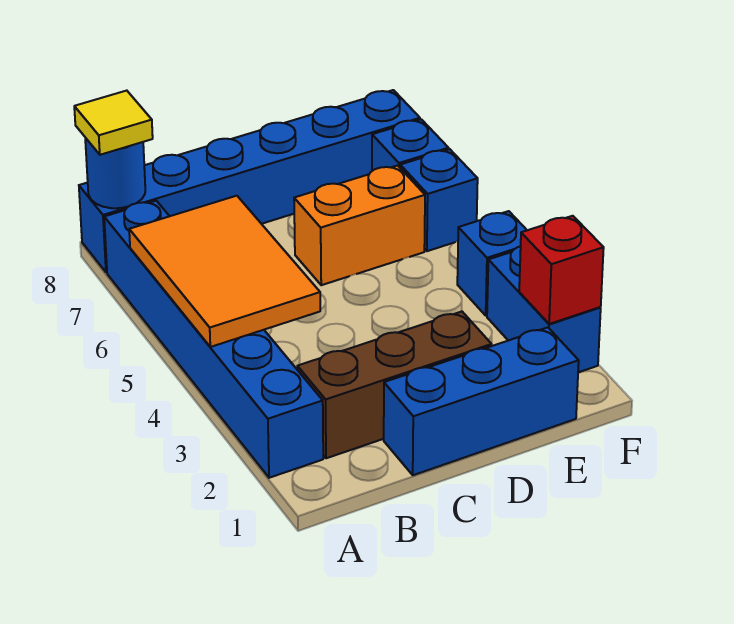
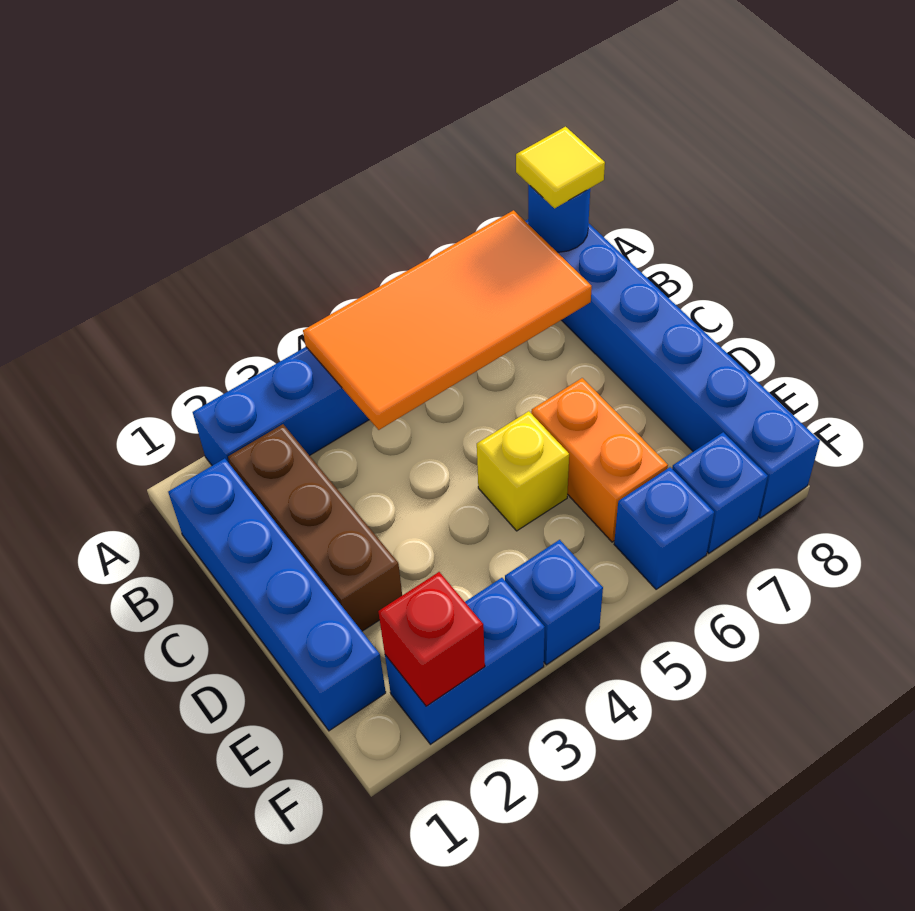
orange 2x3 tile [129,196,320,347] -> orange 2x4 tile [303,210,592,430]
blue 1x3 brick [384,327,579,475] -> blue 1x4 brick [168,458,386,731]
none -> yellow 1x1 brick [477,411,569,531]

